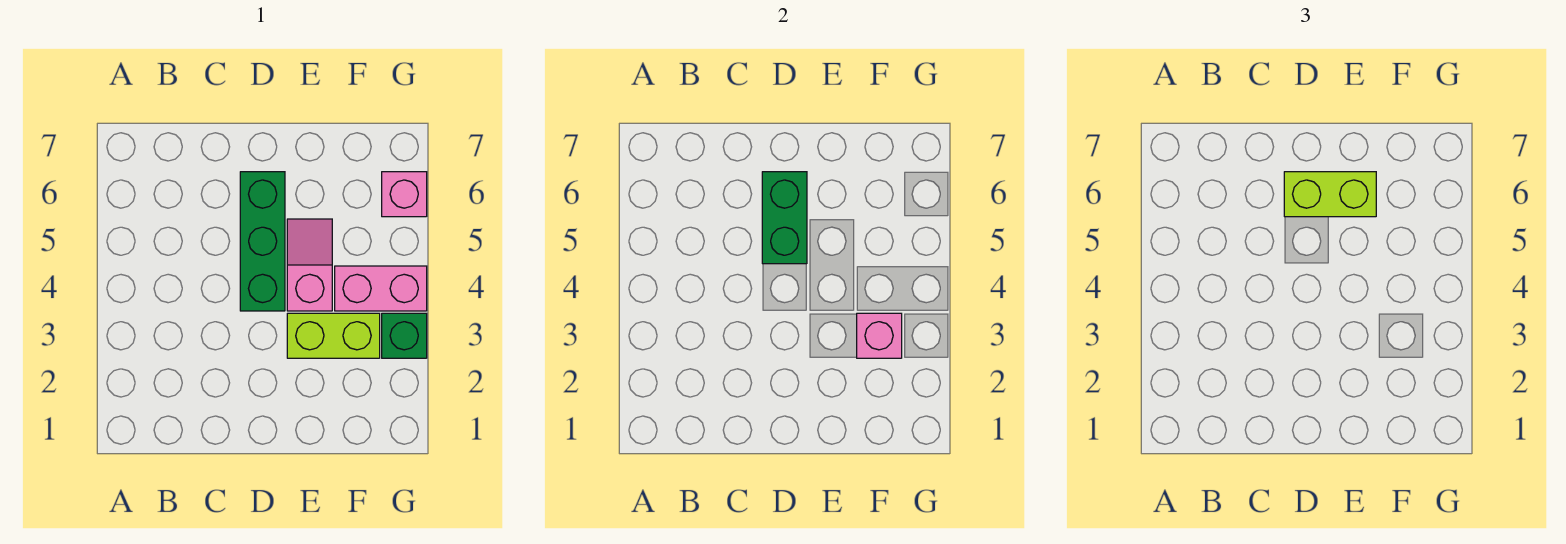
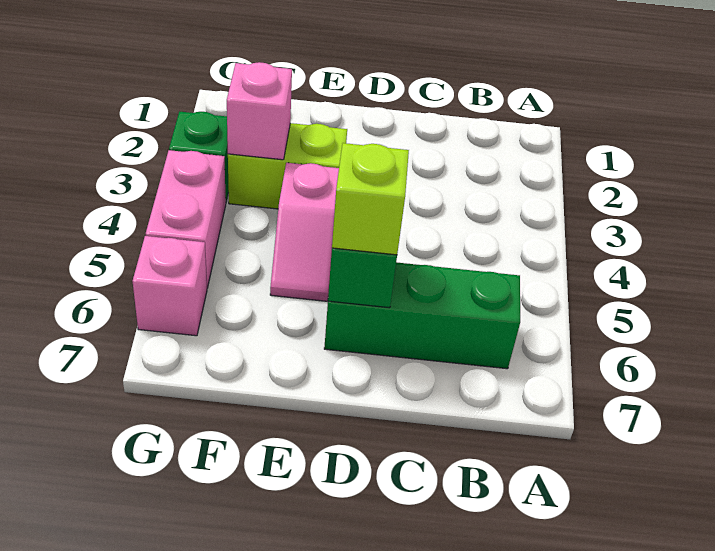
green 1x3 brick [240,172,285,311] -> green 1x3 brick turned to [324,262,520,369]
lime 1x2 brick [1284,172,1376,217] -> lime 1x1 brick [332,143,409,255]
pink 1x2 brick [335,266,427,311] -> pink 1x2 brick turned to [146,150,226,288]

